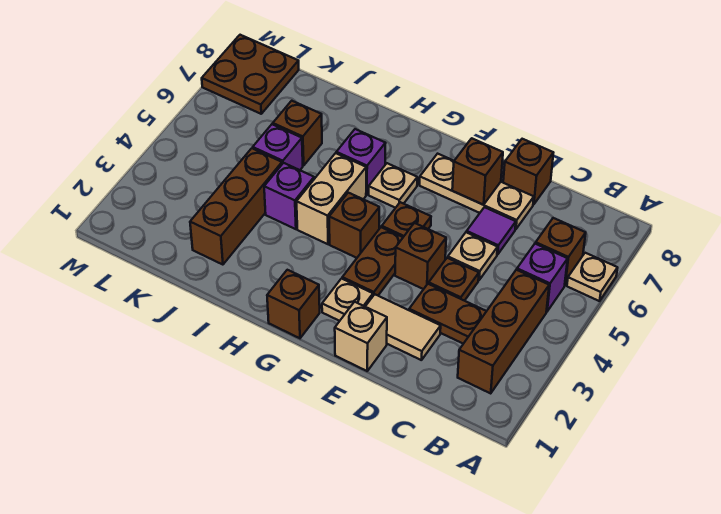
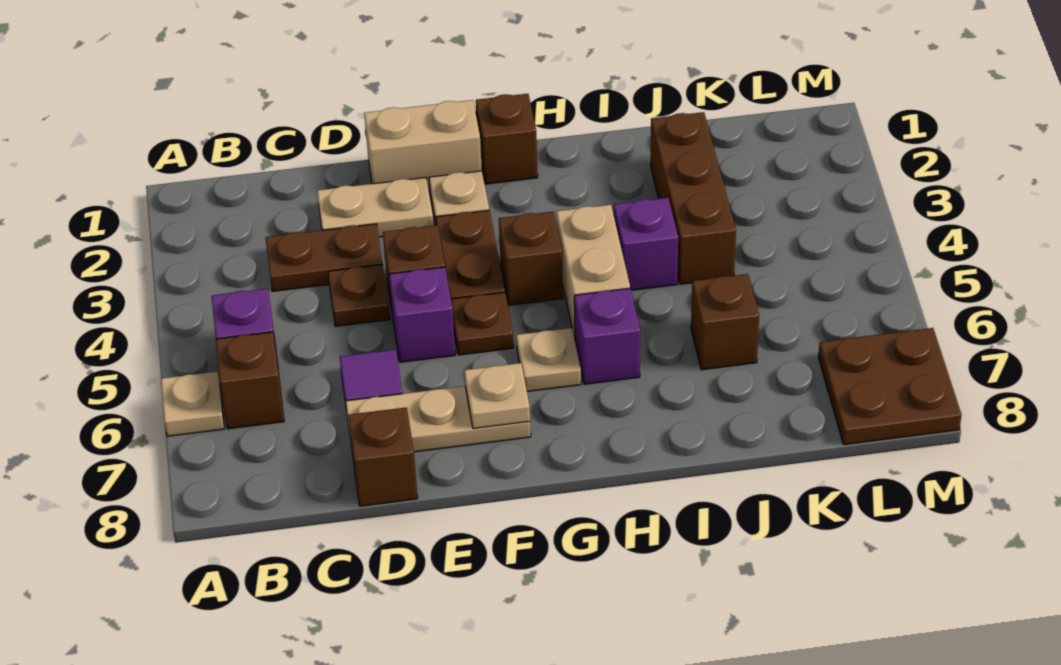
brown 1x3 brick [458,270,549,393] -> none
tan 1x2 tile [365,294,441,360] -> tan 1x2 plate [317,178,434,237]
tan 1x1 plate [448,232,498,280] -> tan 1x1 plate moved to [464,363,530,429]
tan 1x1 brick [335,302,387,371] -> tan 1x2 brick [364,100,482,191]
brown 1x1 brick [452,138,503,205] -> none
purple 1x1 brick [253,124,303,170] -> purple 1x1 brick moved to [389,267,455,362]

